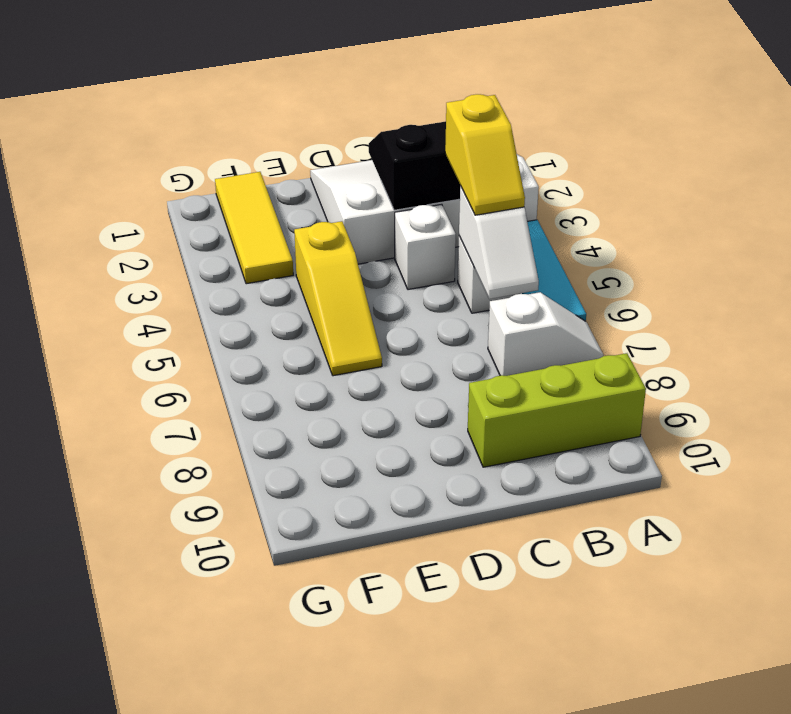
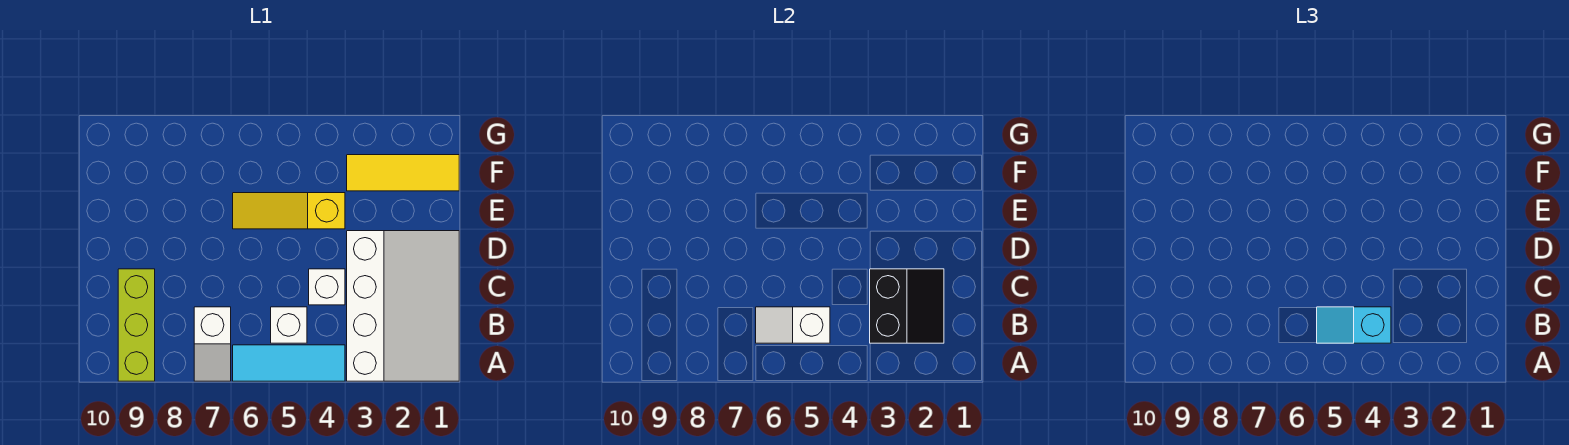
yellow 1x2 slope [445,94,525,215] -> cyan 1x2 slope [1317,307,1391,343]

